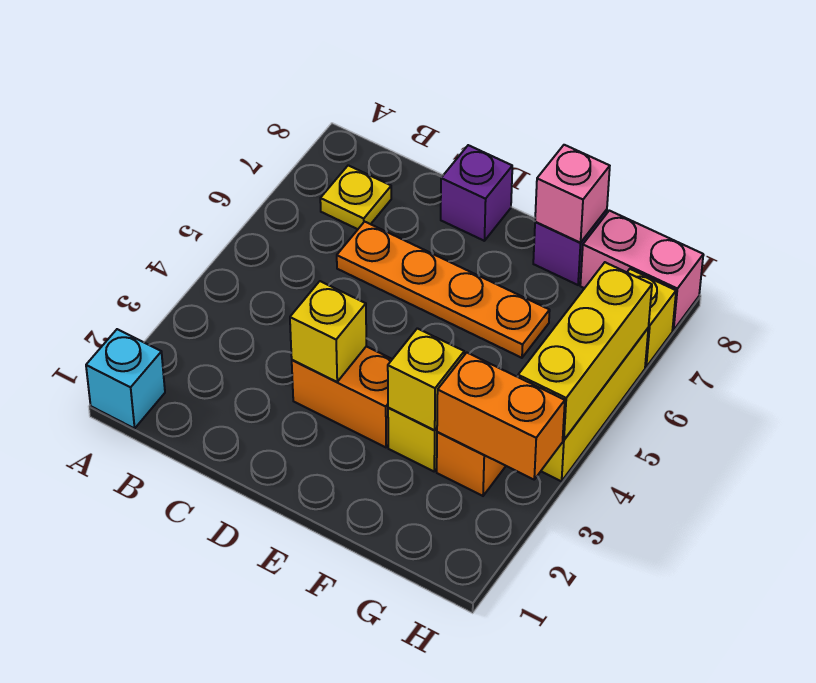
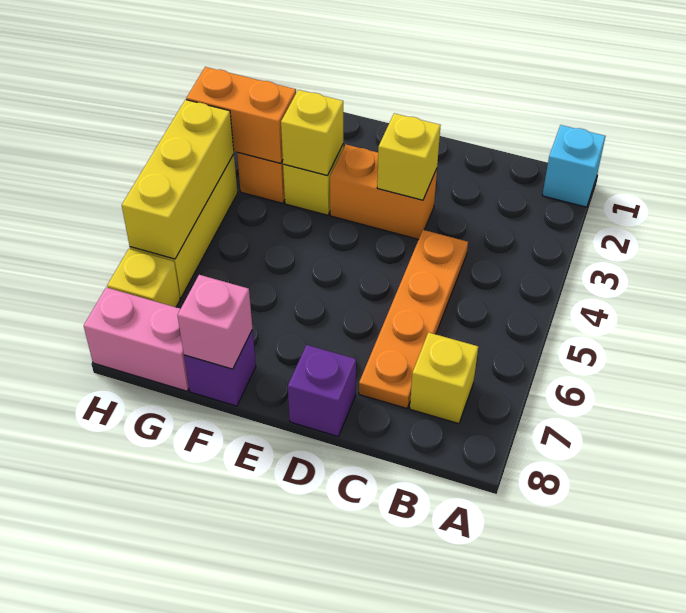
yellow 1x1 plate [320,165,391,229] -> yellow 1x1 brick [410,332,478,424]
orange 1x4 plate [337,222,550,358] -> orange 1x4 plate turned to [359,230,468,408]

